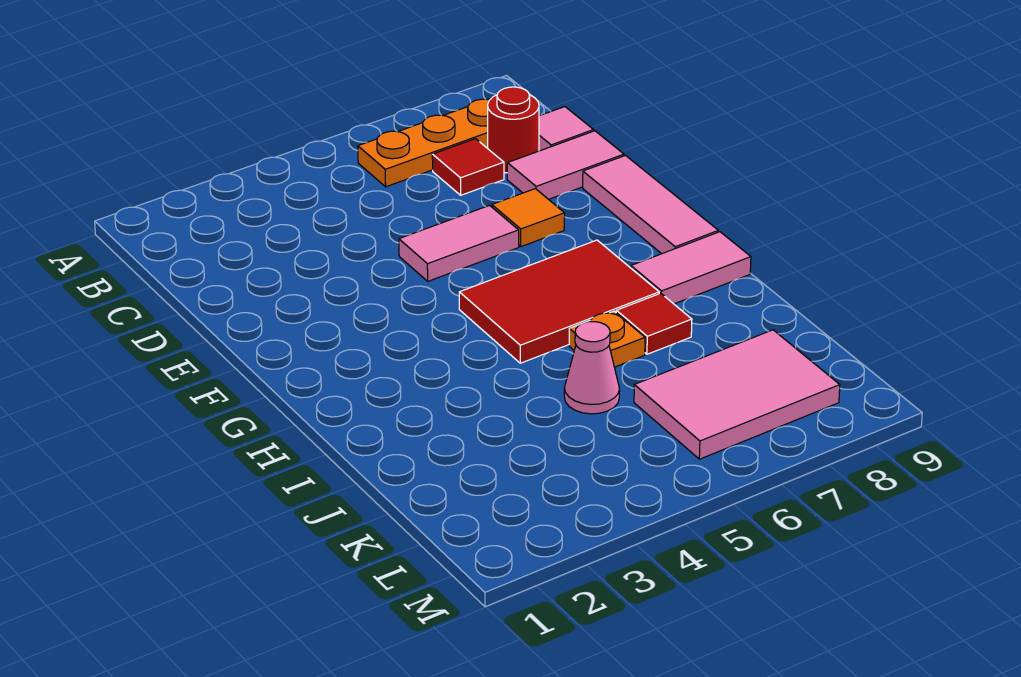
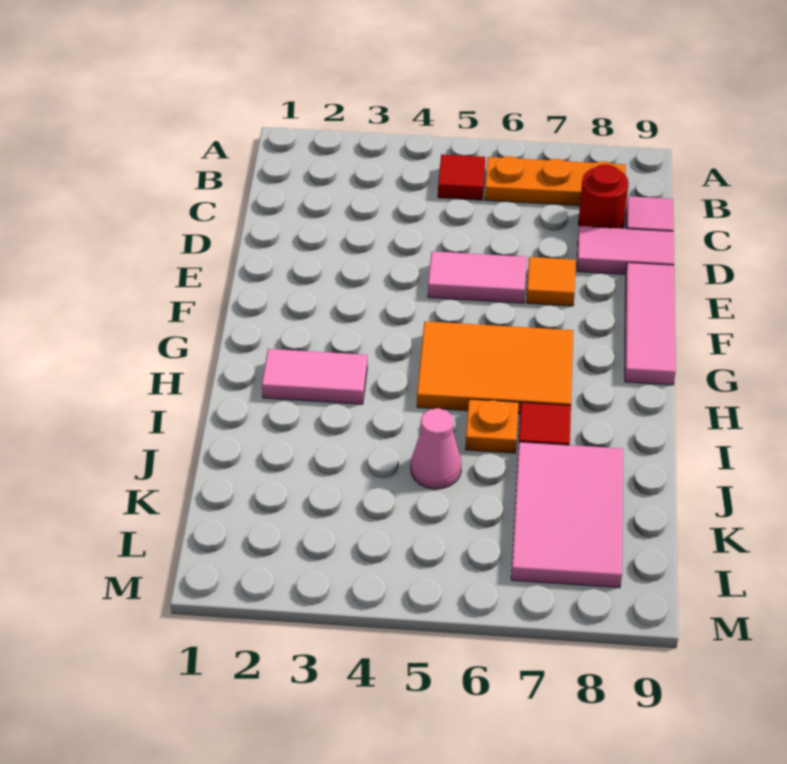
red 1x1 tile [432,139,504,195] -> red 1x1 tile moved to [438,154,485,200]
red 2x3 tile [459,240,659,363] -> orange 2x3 tile [417,321,573,414]
pink 1x2 tile [631,232,751,304] -> pink 1x2 tile moved to [262,349,367,404]
pink 2x3 tile [634,330,840,459] -> pink 2x3 tile turned to [511,442,623,588]

